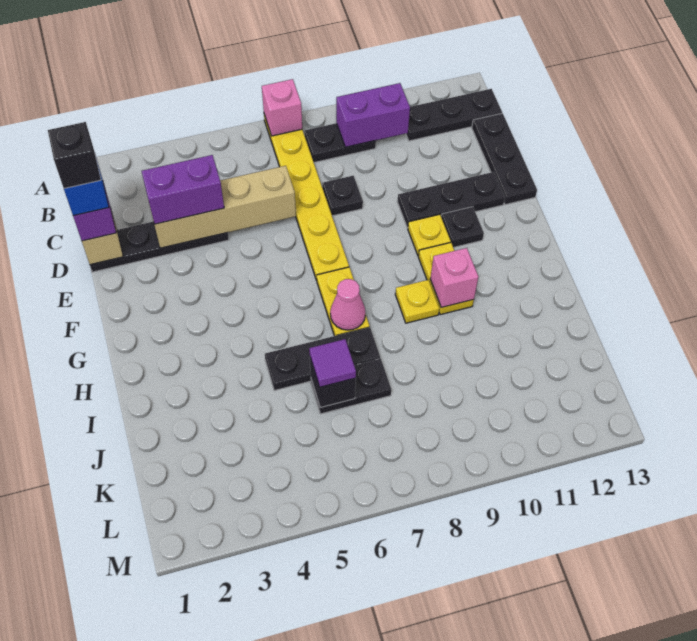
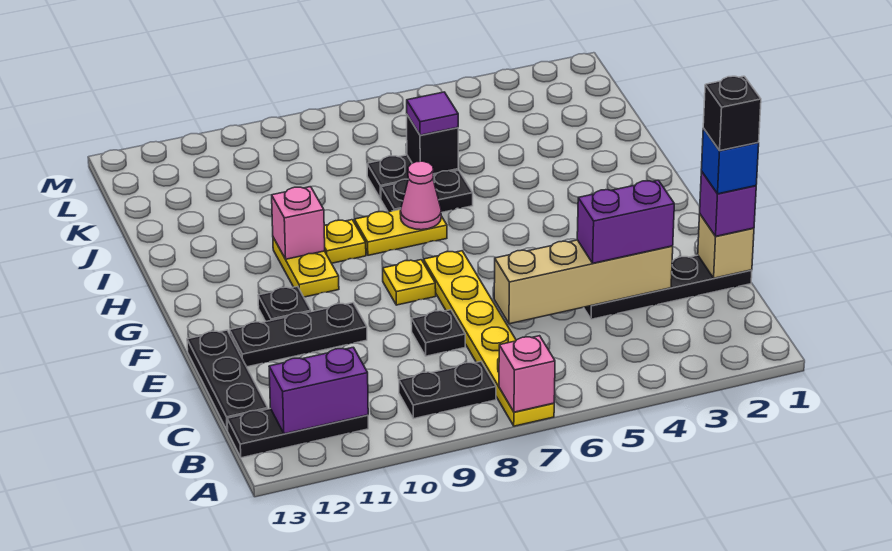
purple 1x2 brick [336,83,410,147] -> purple 1x2 brick moved to [269,347,368,434]
yellow 1x1 plate [408,214,451,256] -> yellow 1x1 plate moved to [383,260,436,305]
yellow 1x2 plate [317,267,370,336] -> yellow 1x2 plate turned to [354,209,447,255]
black 1x3 plate [265,327,380,391] -> black 1x2 plate [381,170,473,213]

